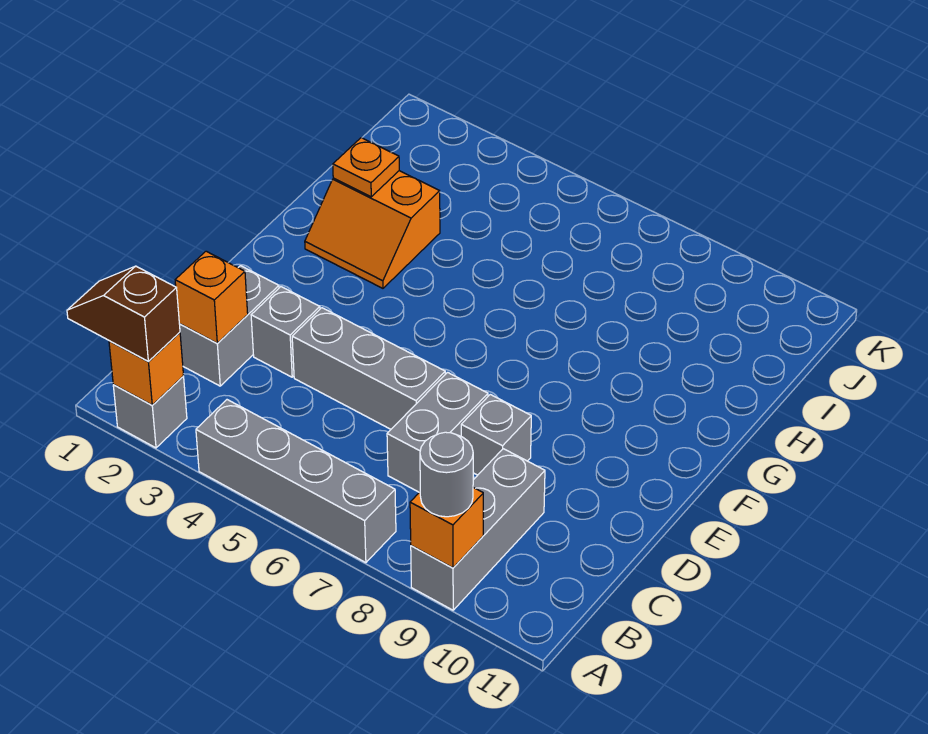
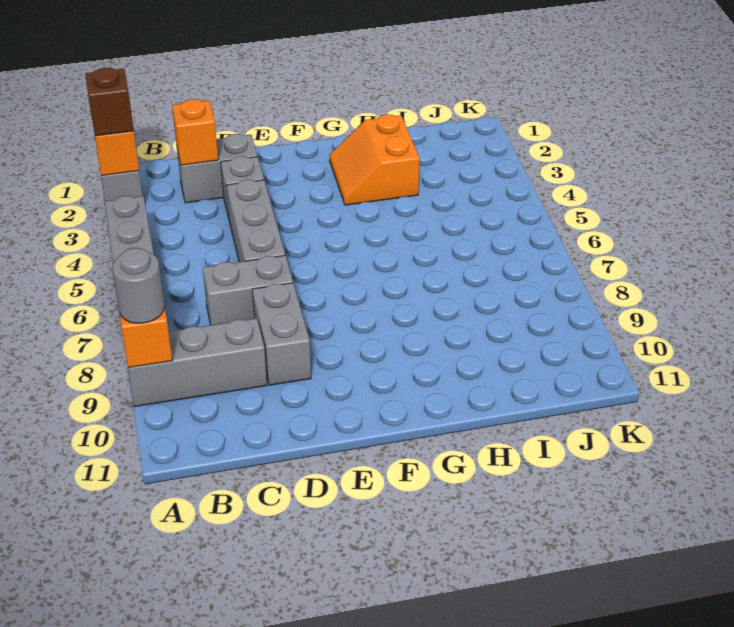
grey 1x1 brick [461,394,531,475] -> grey 1x2 brick [252,283,311,385]
orange 1x1 plate [333,138,399,197] -> none

